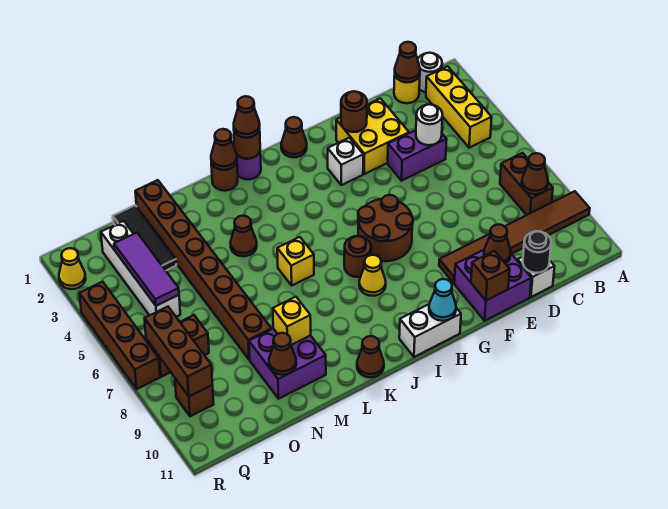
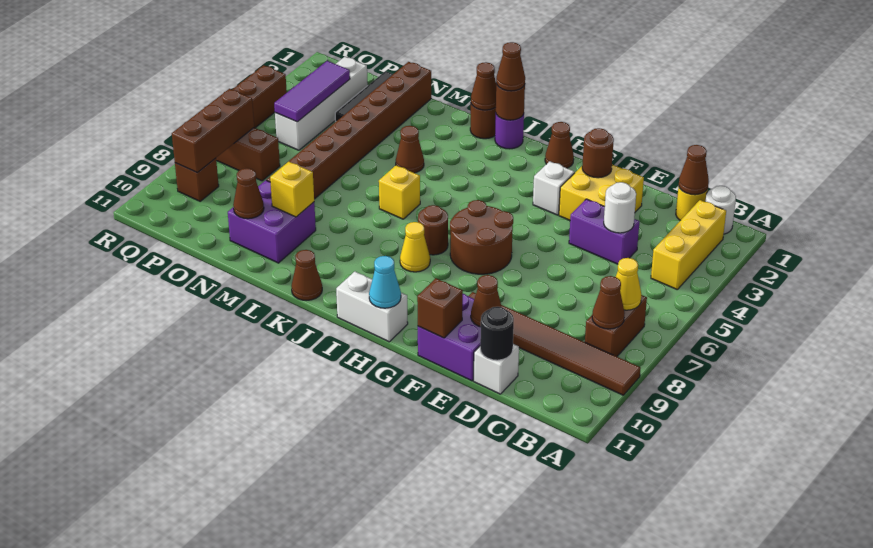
yellow 1x1 cone [59,248,86,289] -> yellow 1x1 cone moved to [616,258,641,310]

